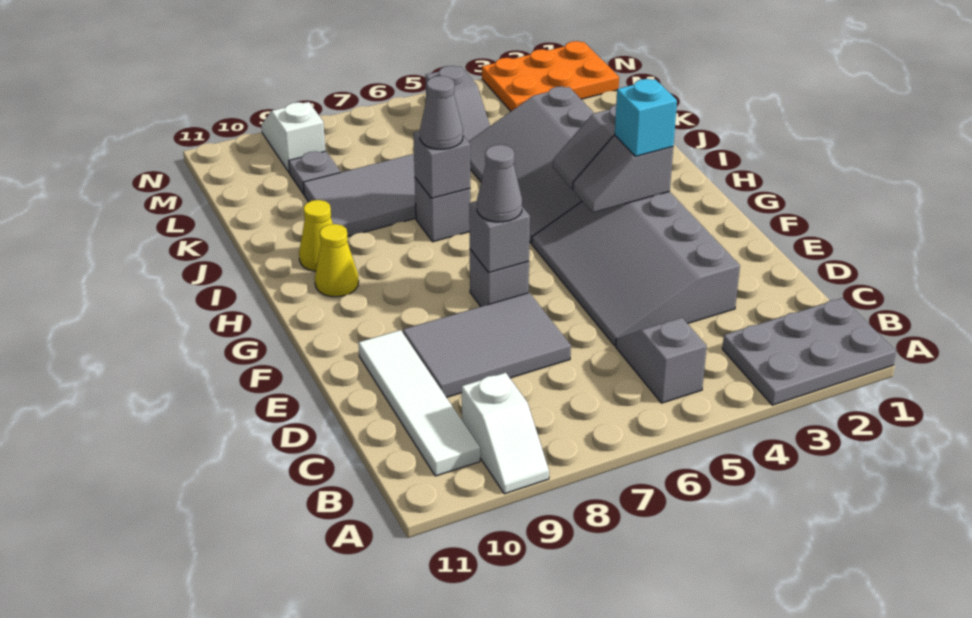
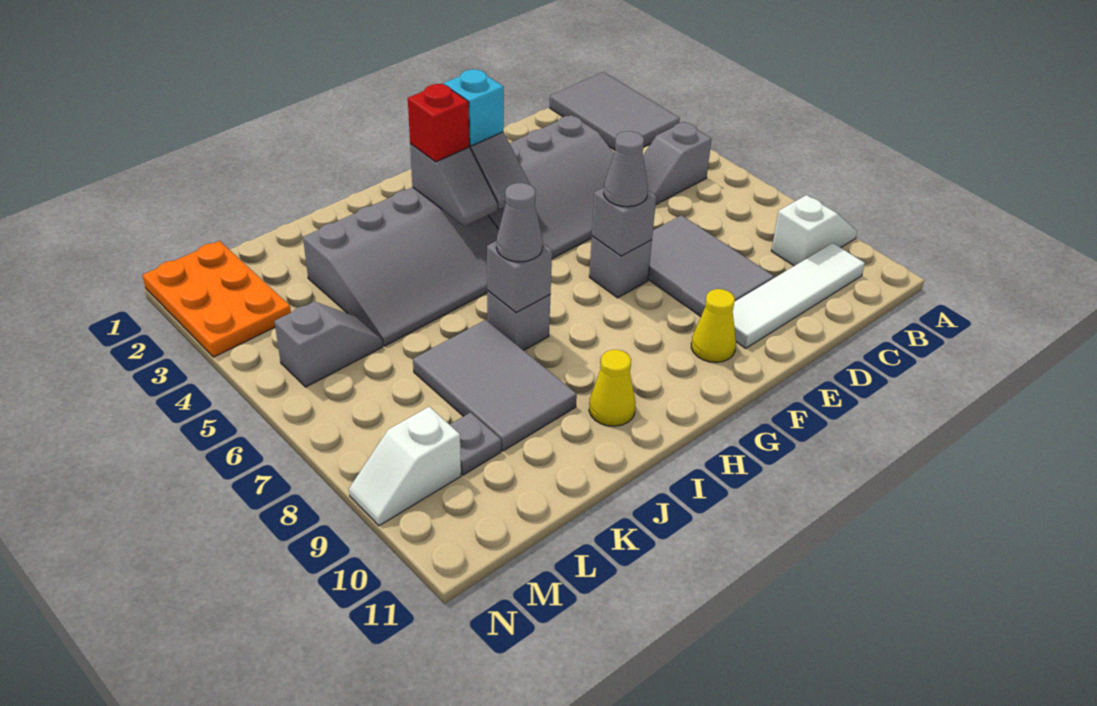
grey 2x3 plate [722,298,896,405] -> grey 2x3 tile [550,72,680,150]
none -> red 1x1 brick [408,84,469,162]
yellow 1x1 cone [315,224,359,297] -> yellow 1x1 cone moved to [691,289,736,362]

